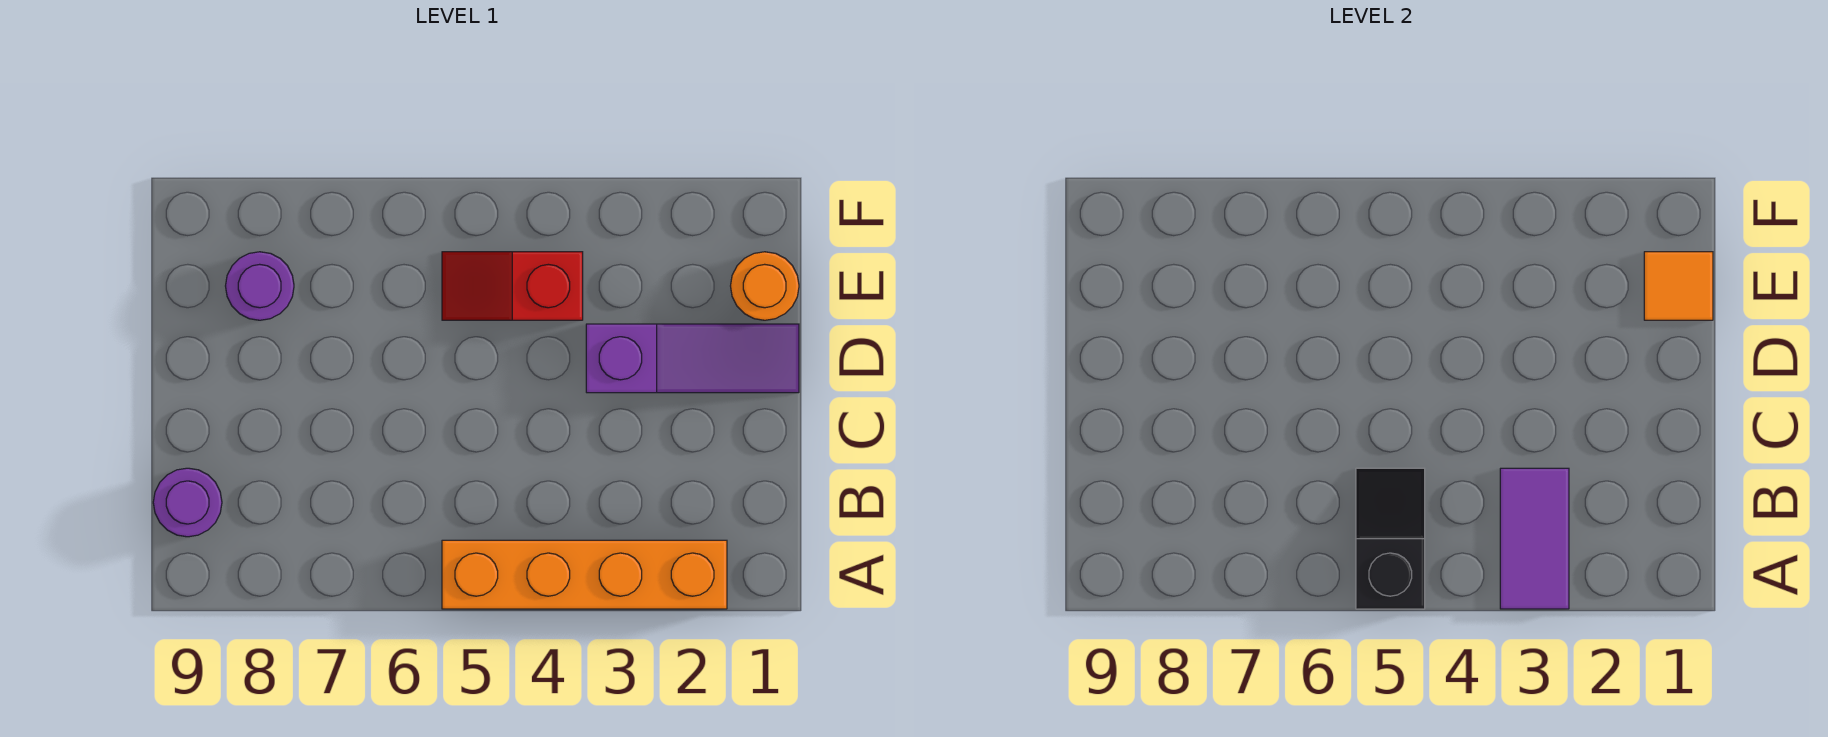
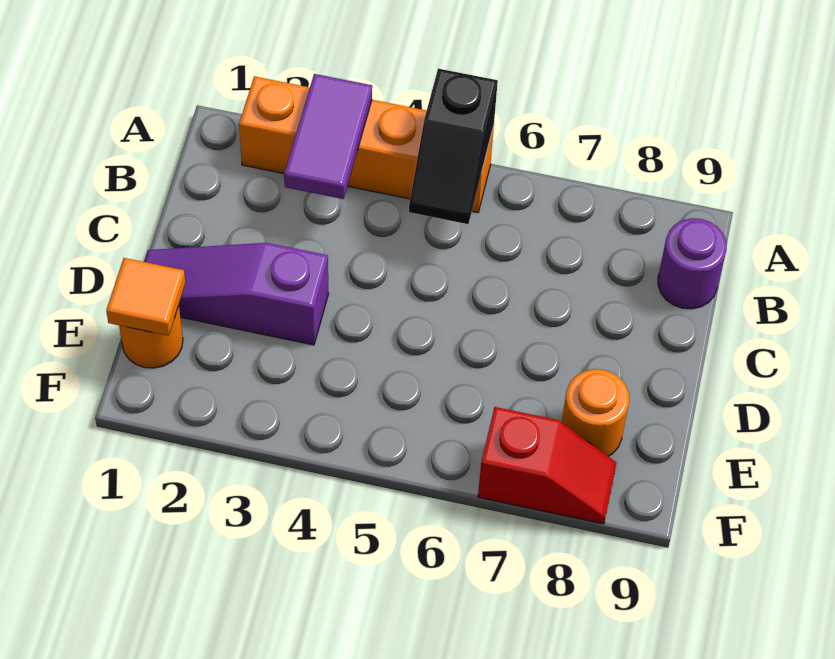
red 1x2 slope [442,252,583,320] -> red 1x2 slope moved to [478,407,617,524]
purple 1x1 round brick [226,252,294,320] -> orange 1x1 round brick [562,369,629,456]

